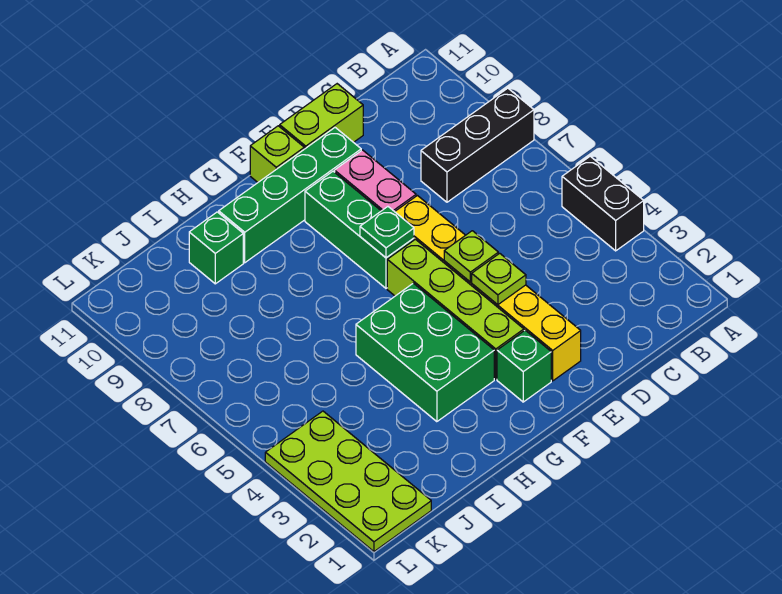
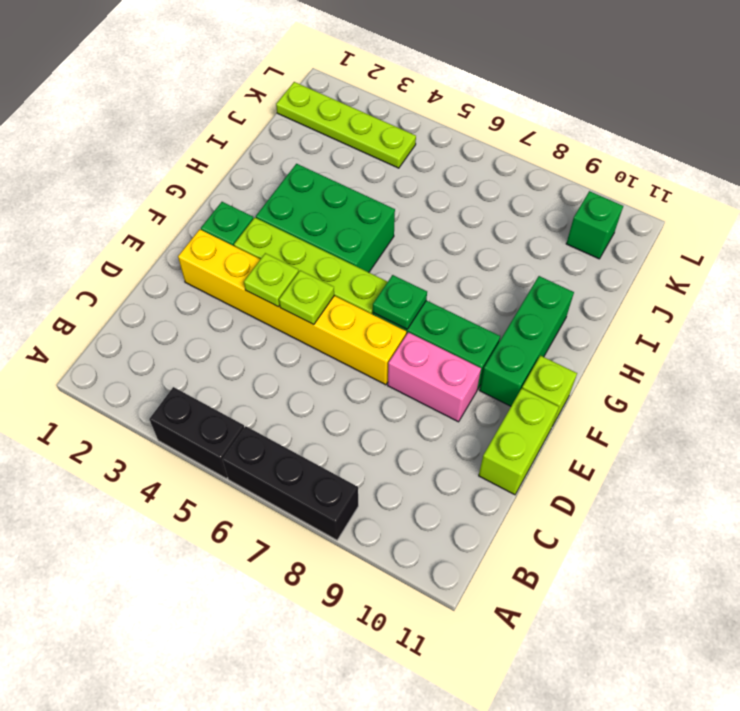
black 1x3 brick [421,88,534,202] -> black 1x3 brick turned to [223,426,358,540]
green 1x4 brick [219,128,361,263] -> green 1x3 brick [480,276,574,406]
green 1x1 brick [189,212,243,284] -> green 1x1 brick moved to [566,191,623,259]
lime 2x4 plate [265,411,431,552] -> lime 1x4 plate [276,82,416,168]

